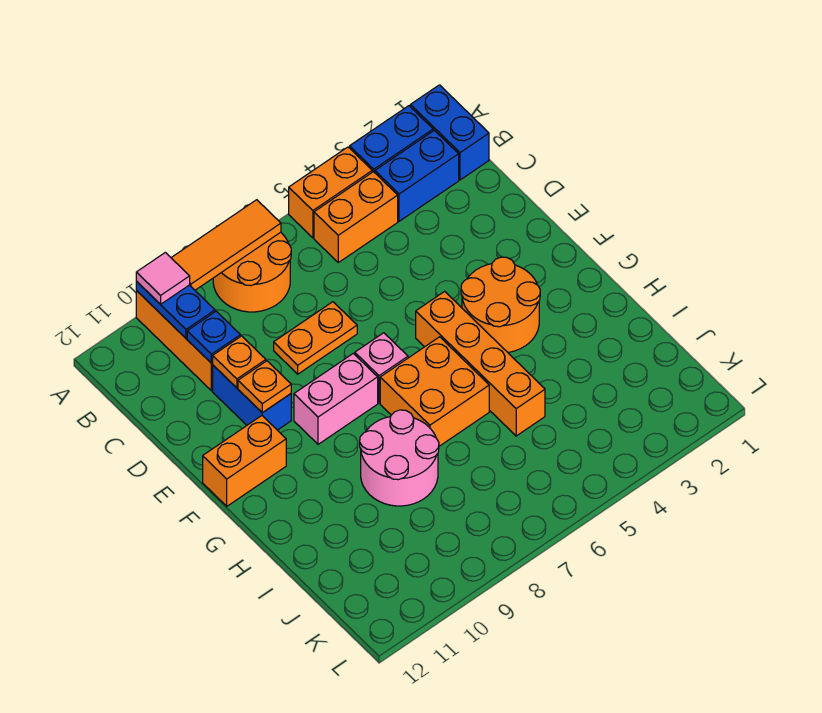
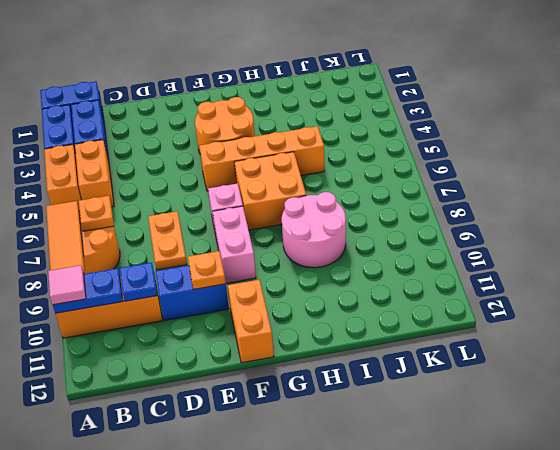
orange 1x1 plate [213,336,266,388] -> orange 1x1 plate moved to [79,196,114,231]

